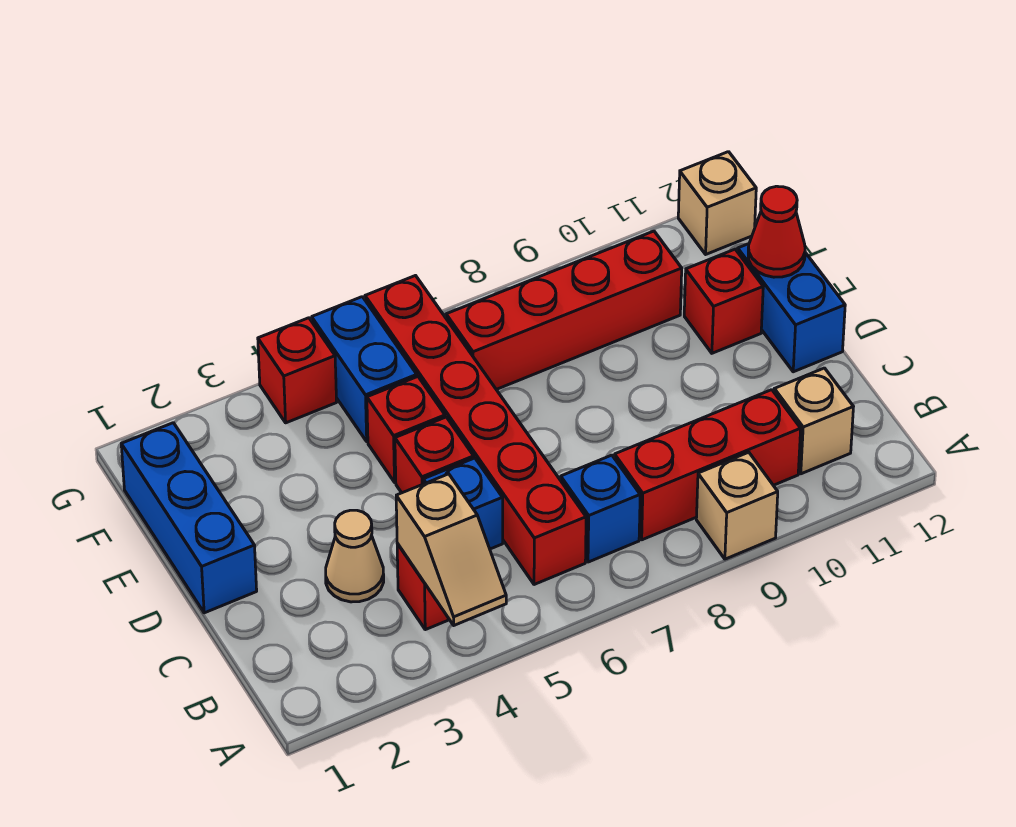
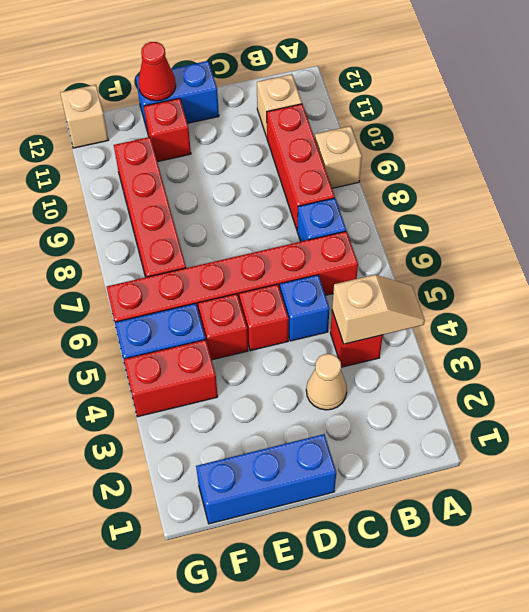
red 1x1 brick [258,318,337,423] -> red 1x2 brick [124,340,218,417]

